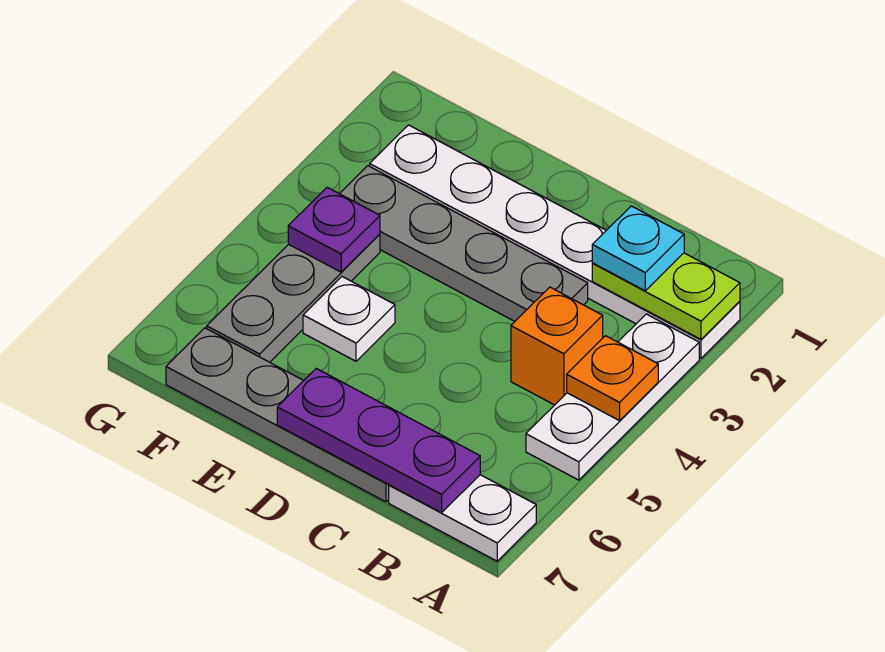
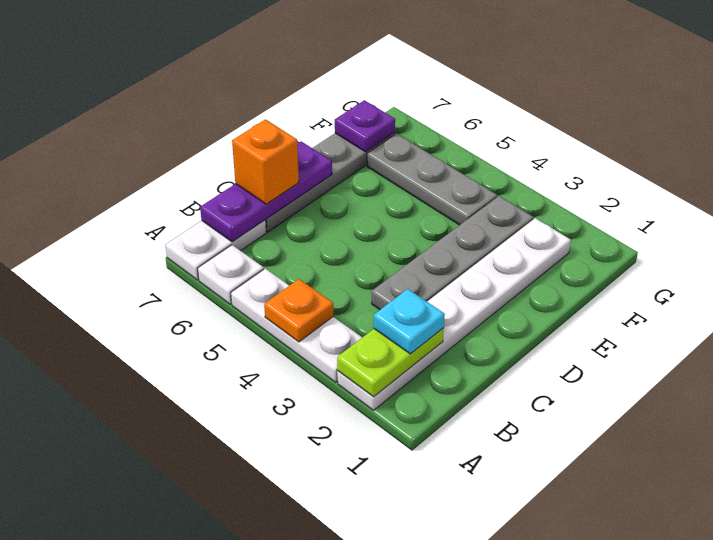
orange 1x1 brick [511,287,603,405] -> orange 1x1 brick moved to [232,119,299,204]
white 1x1 plate [303,277,395,361] -> white 1x1 plate moved to [198,245,264,304]
purple 1x1 plate [288,187,380,272] -> purple 1x1 plate moved to [335,100,395,152]

